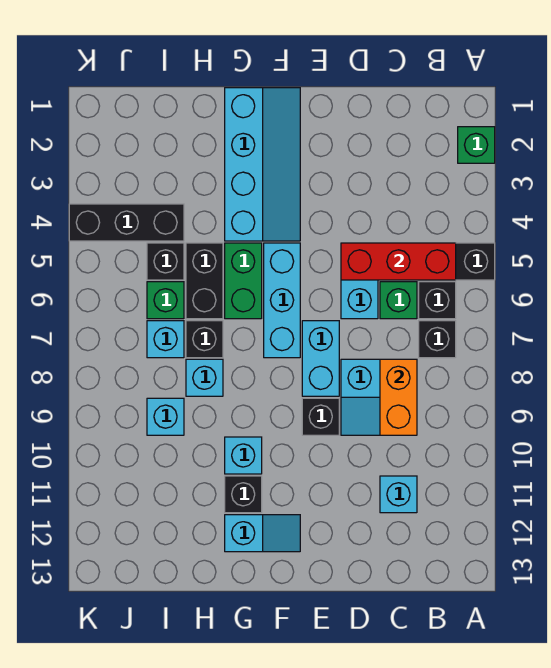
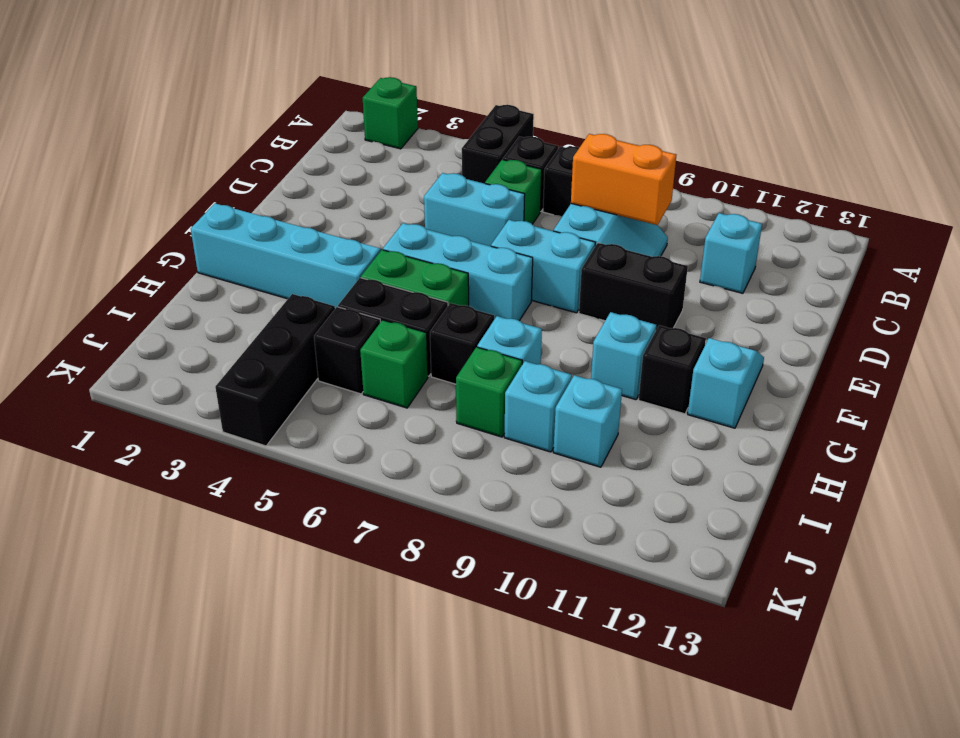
red 1x3 brick [341,243,456,280] -> none
black 1x1 brick [302,398,339,435] -> black 1x2 brick [579,243,688,330]
cyan 1x1 brick [147,321,184,358] -> cyan 1x1 brick moved to [553,375,622,467]
none -> green 1x1 brick [456,347,522,437]

